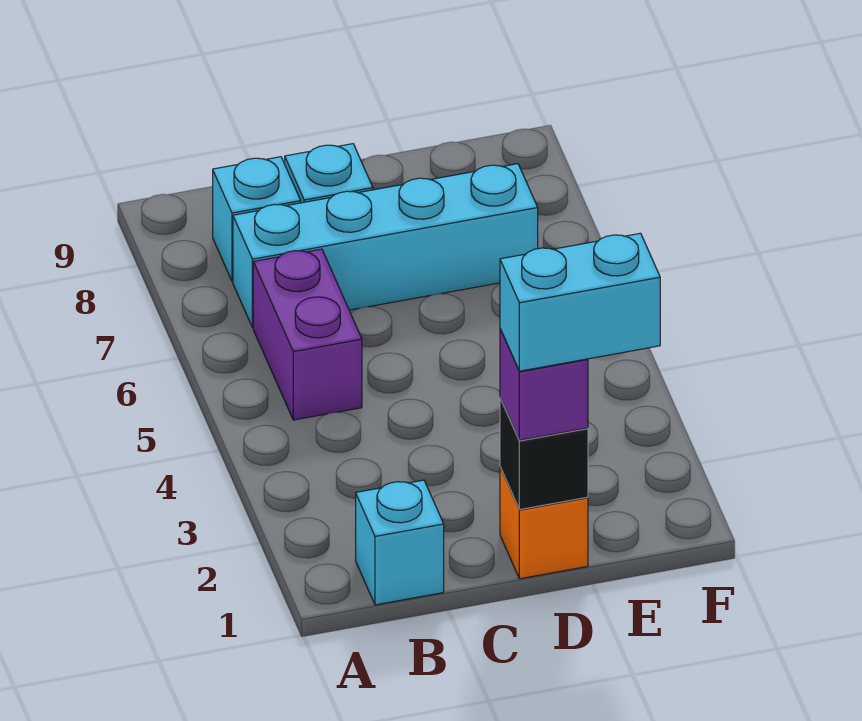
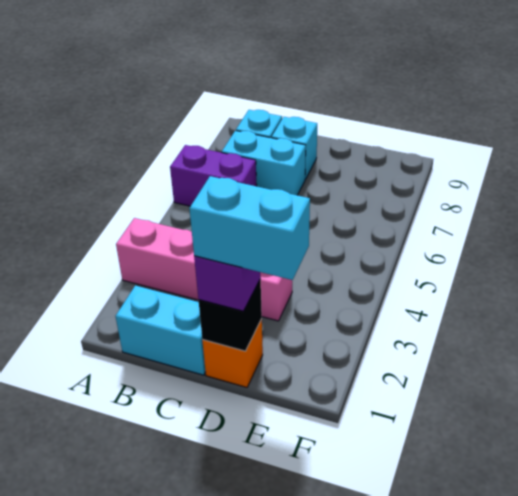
none -> pink 1x4 brick [116,218,292,321]
cyan 1x1 brick [356,480,444,605] -> cyan 1x2 brick [116,285,205,375]
purple 1x2 brick [253,249,362,420] -> purple 1x2 brick turned to [170,145,257,206]
cyan 1x4 brick [233,164,538,328] -> cyan 1x2 brick [222,131,306,195]

